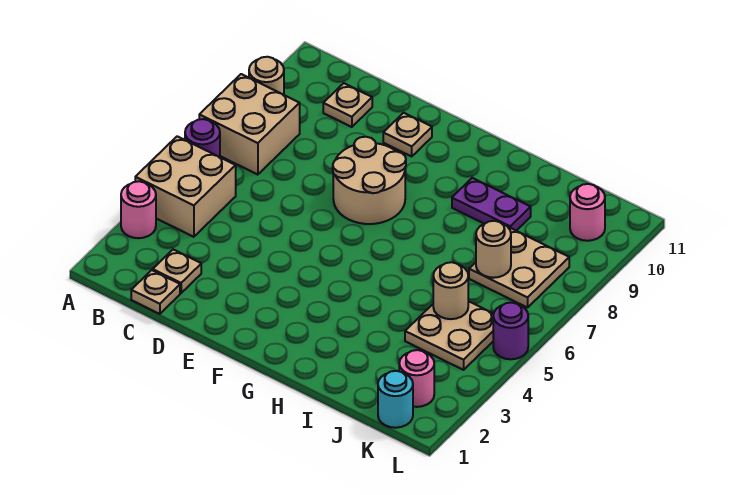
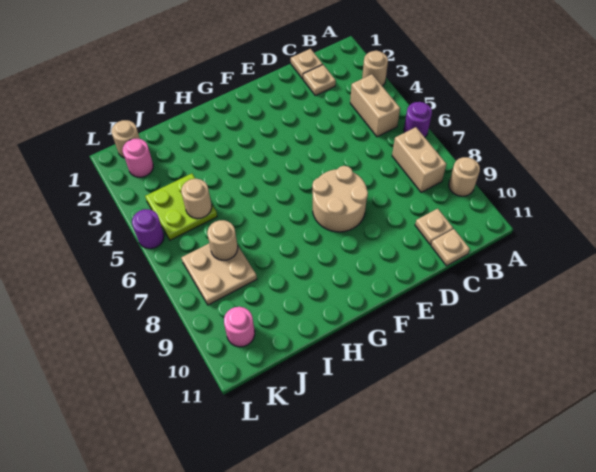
pink 1x1 round brick [121,181,156,238] -> tan 1x1 round brick [362,51,388,86]
tan 2x2 brick [135,136,236,237] -> tan 1x2 brick [350,74,400,137]
tan 2x2 brick [199,74,300,175] -> tan 1x2 brick [392,127,446,192]
tan 1x1 plate [383,113,432,156] -> tan 1x1 plate moved to [431,229,470,266]
purple 1x2 plate [452,178,531,231] -> none
tan 2x2 plate [405,301,494,370] -> lime 2x2 plate [145,174,217,240]
cyan 1x1 round brick [378,371,413,428] -> tan 1x1 round brick [111,120,140,158]

